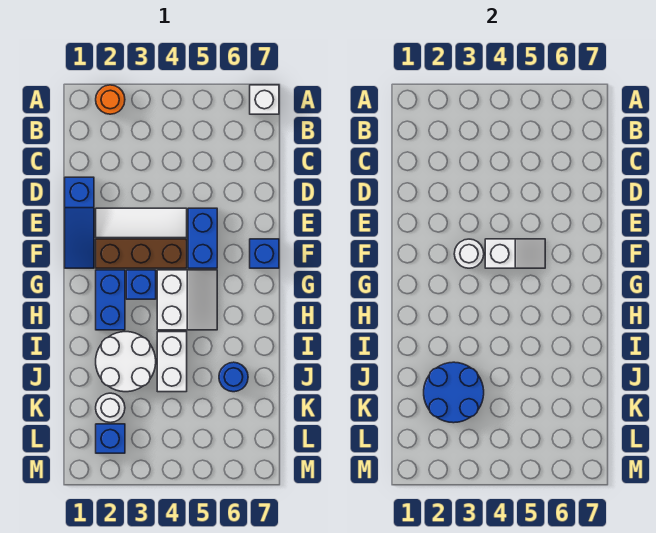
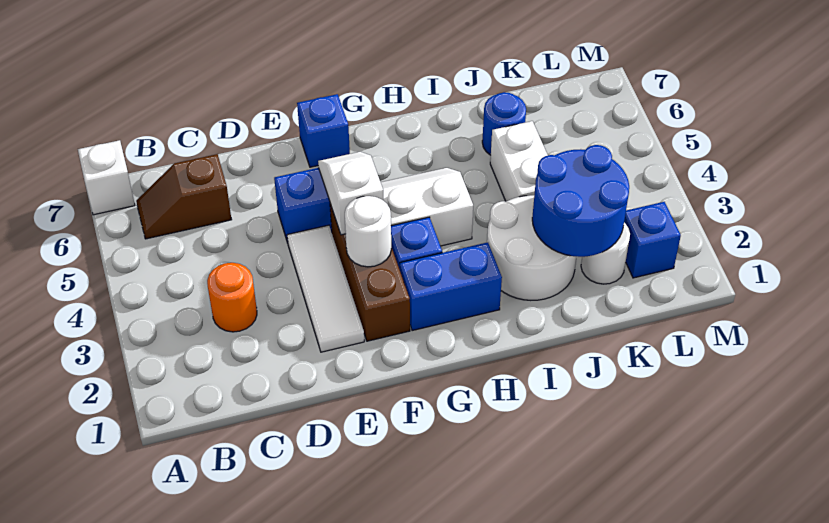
orange 1x1 round brick [96,85,125,114] -> orange 1x1 round brick moved to [207,263,257,332]
none -> brown 1x2 slope [136,154,232,239]
blue 1x3 slope [65,177,94,268] -> none
white 1x2 brick [157,332,187,392] -> white 1x2 brick turned to [490,121,548,201]

